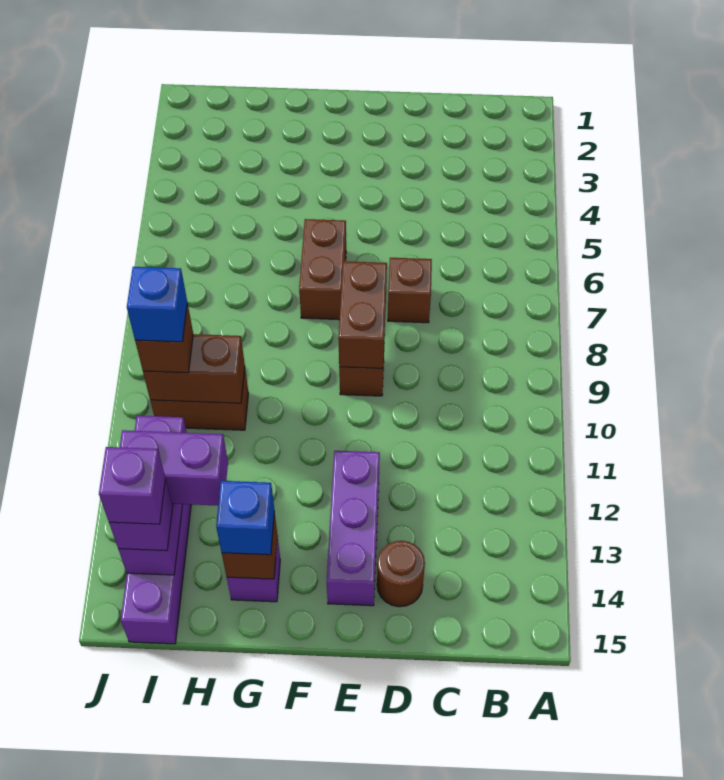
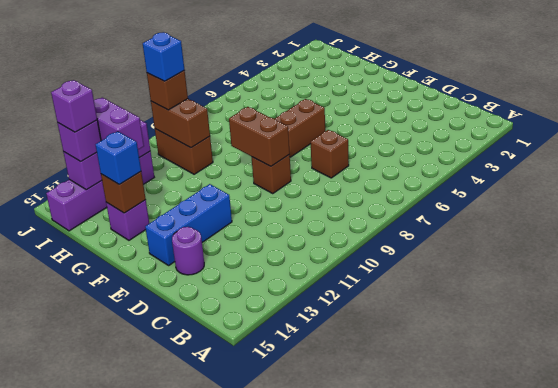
brown 1x1 round brick [377,541,425,607] -> purple 1x1 round brick [172,227,204,275]
brown 1x2 brick [338,261,387,368] -> brown 1x2 brick turned to [229,107,290,166]
purple 1x3 brick [327,451,380,606] -> blue 1x3 brick [145,184,232,265]

